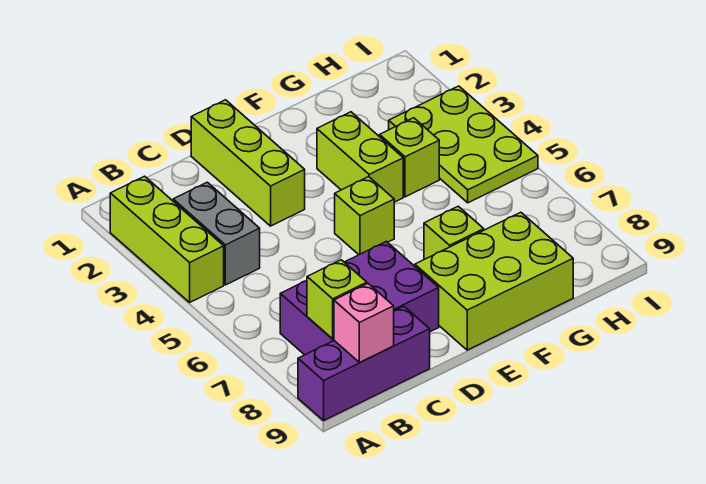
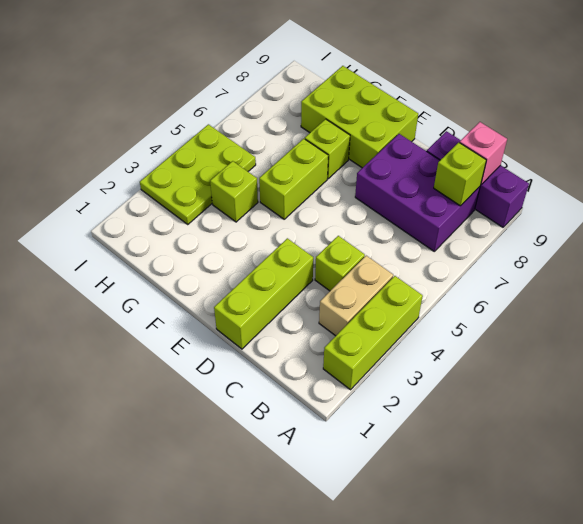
grey 1x2 brick [173,182,260,285] -> tan 1x2 brick [319,256,393,336]
lime 1x1 brick [335,177,394,255] -> lime 1x1 brick moved to [315,236,365,291]
lime 1x2 brick [317,112,403,202] -> lime 1x2 brick moved to [259,139,328,219]

